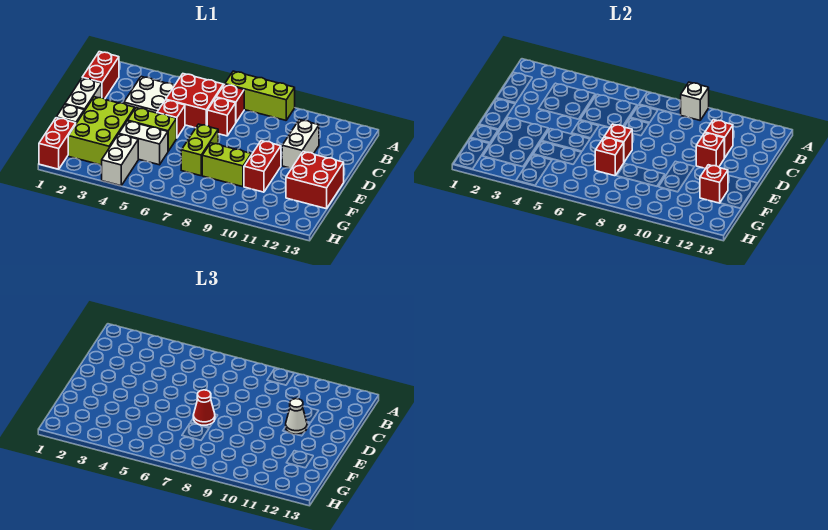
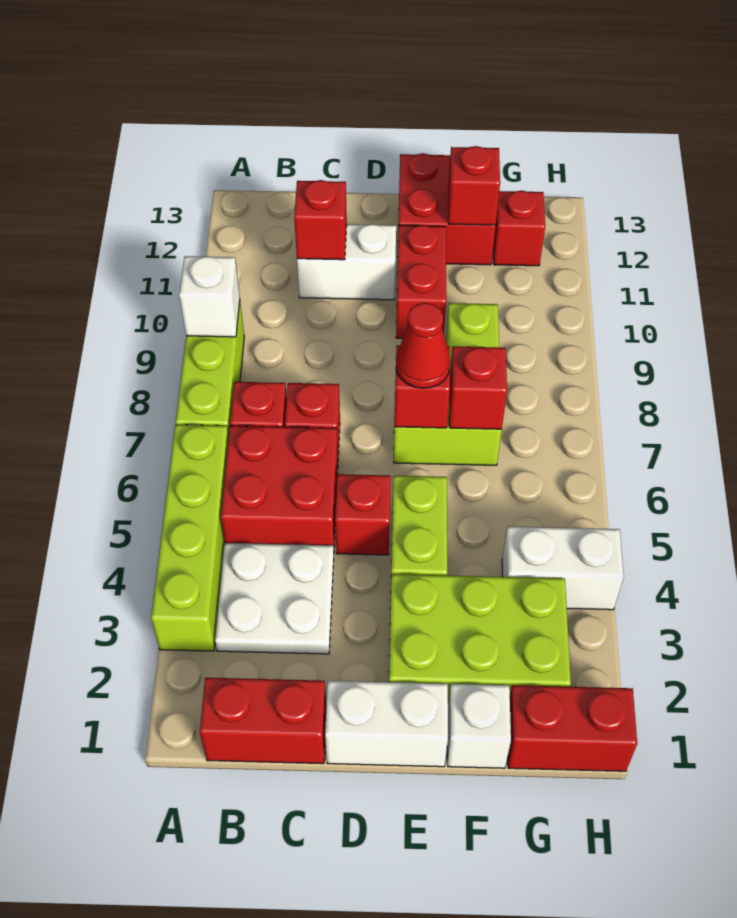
none -> lime 1x4 brick [151,425,229,651]
red 1x1 brick [696,133,724,169] -> red 1x1 brick moved to [493,191,545,266]
white 1x1 cone [286,399,307,434] -> none
red 1x2 brick [244,141,281,192] -> red 1x2 brick turned to [396,225,446,338]
white 1x2 brick [119,121,168,165] -> none

